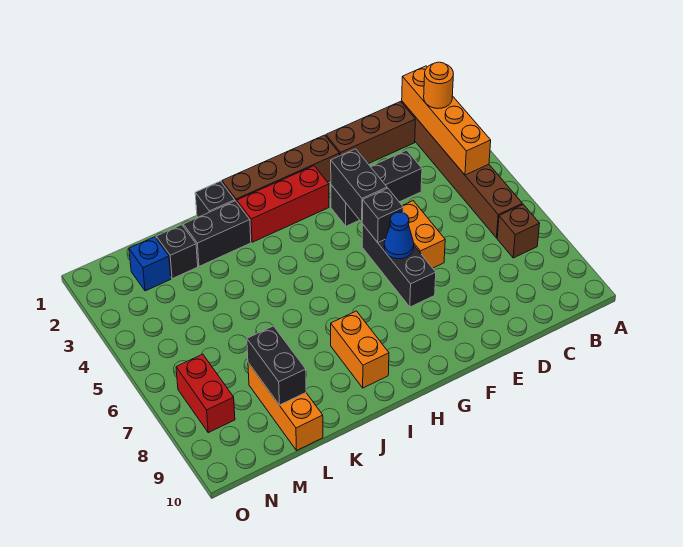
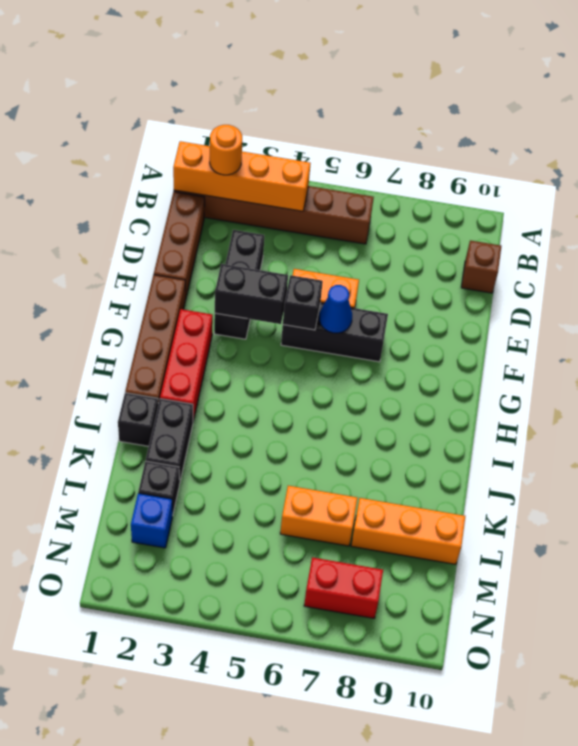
brown 1x1 brick [497,205,540,258] -> brown 1x1 brick moved to [461,240,501,293]
orange 1x2 brick [331,311,389,388] -> orange 1x2 brick moved to [280,486,358,546]
black 1x2 brick [247,326,306,405] -> none

